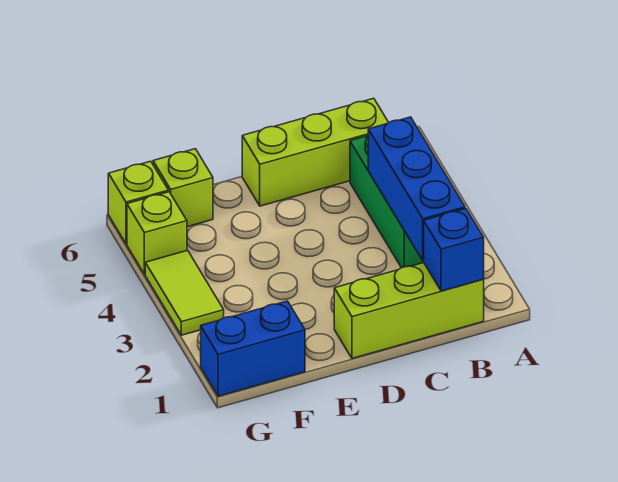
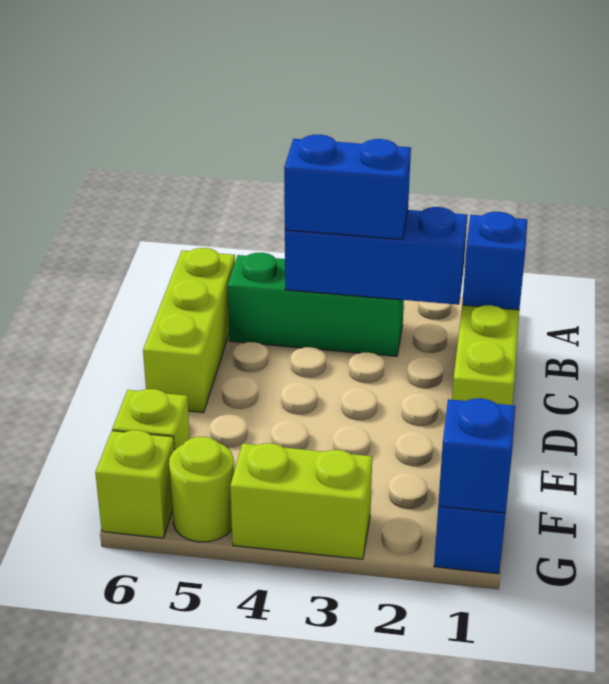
none -> blue 1x2 brick [284,135,411,239]
none -> blue 1x1 brick [438,398,515,513]
lime 1x2 tile [145,250,224,335] -> lime 1x2 brick [230,443,372,559]
lime 1x1 brick [127,192,187,274] -> lime 1x1 round brick [169,437,234,542]

